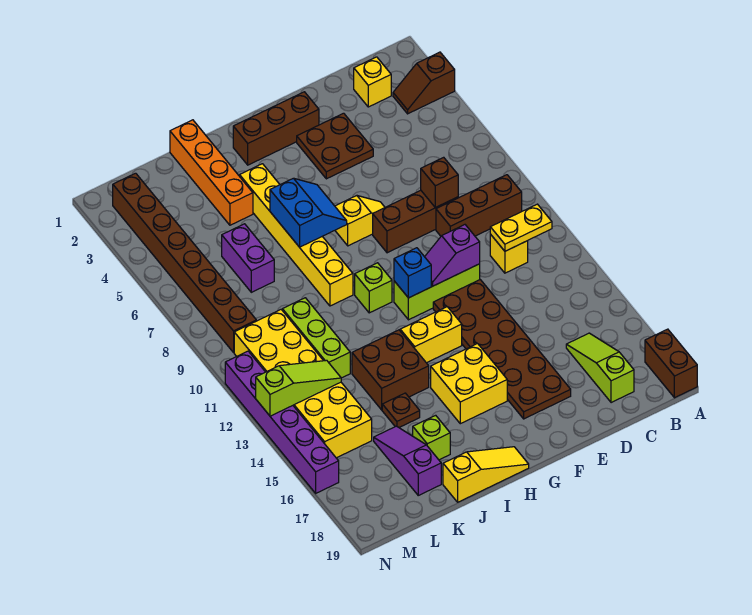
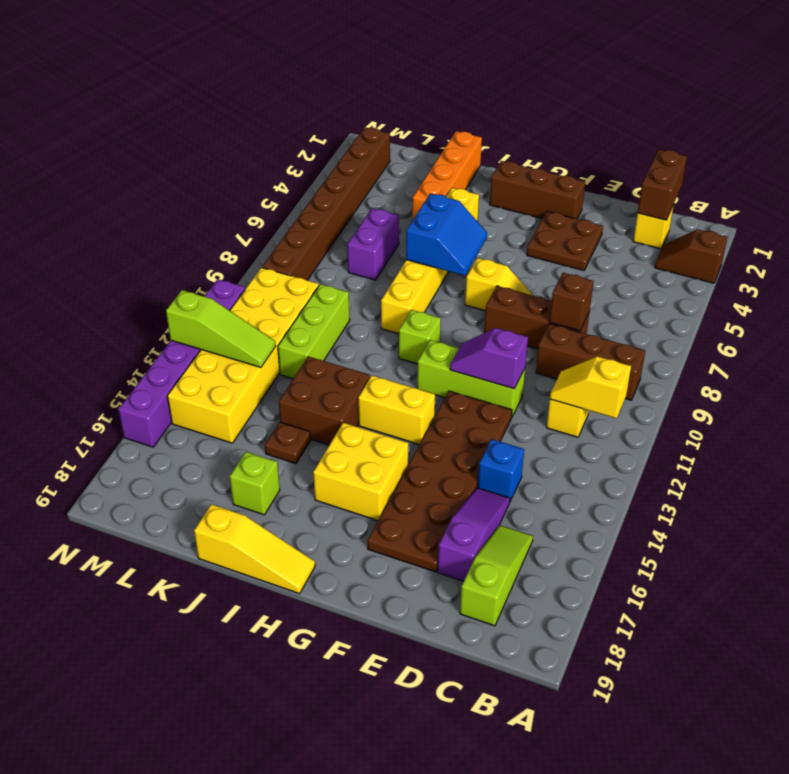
brown 1x2 brick [645,329,697,398] -> brown 1x2 brick moved to [638,150,687,220]
yellow 1x2 plate [490,204,552,251] -> yellow 1x2 slope [550,356,631,418]
blue 1x1 brick [394,248,431,298] -> blue 1x1 brick moved to [478,439,524,501]
purple 1x3 slope [374,426,441,495] -> purple 1x3 slope moved to [438,488,510,581]

